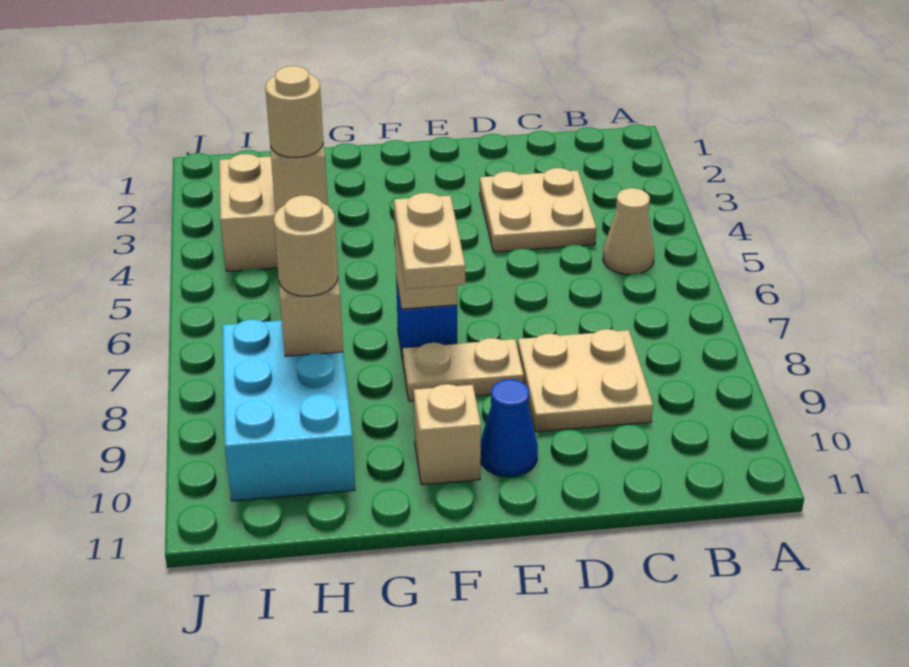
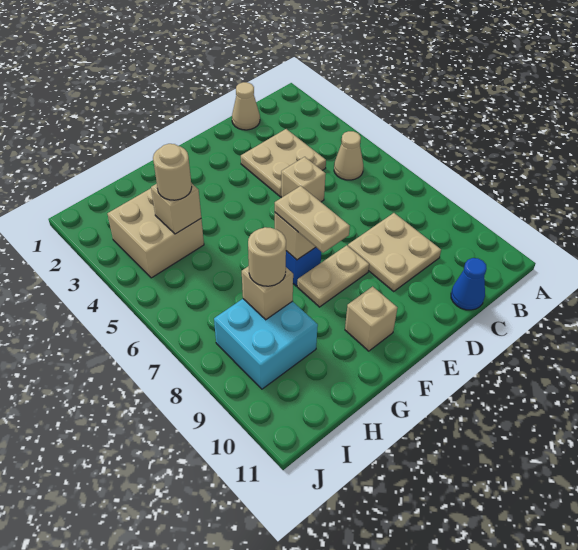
none -> tan 1x1 cone [232,82,260,130]
none -> tan 1x1 brick [281,157,326,202]
blue 1x1 cone [480,379,538,477] -> blue 1x1 cone moved to [451,258,487,310]
cyan 2x3 brick [222,319,355,501] -> cyan 2x2 brick [214,299,318,389]

